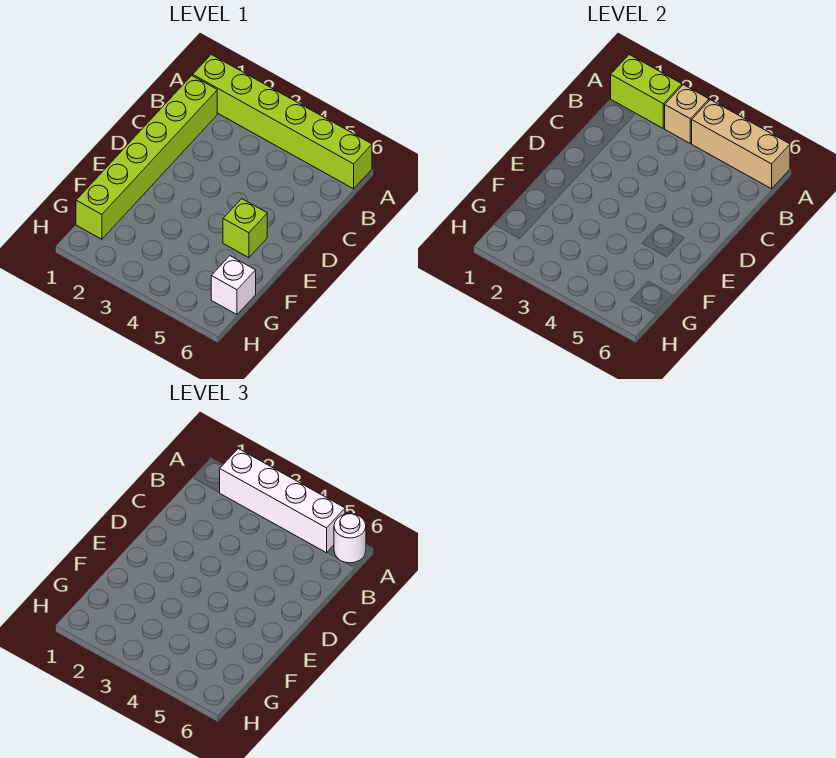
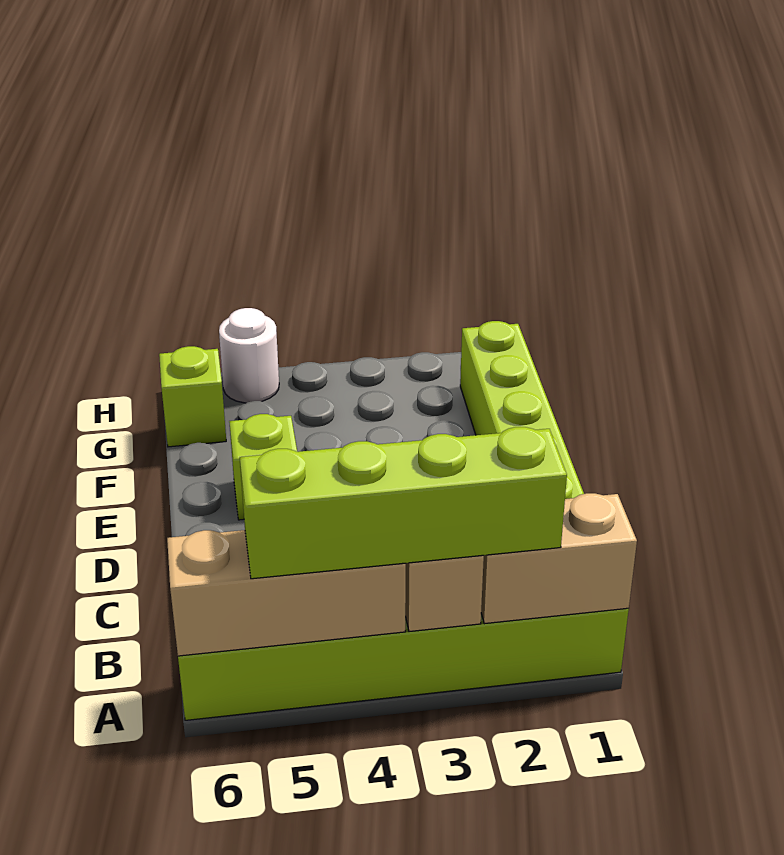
lime 1x2 brick [611,55,682,128] -> tan 1x2 brick [481,493,637,624]
white 1x4 brick [220,449,345,553] -> lime 1x4 brick [240,427,567,579]
white 1x1 round brick [334,514,366,563] -> white 1x1 round brick moved to [219,308,279,403]
white 1x1 brick [211,256,256,314] -> lime 1x1 brick [159,346,226,447]

